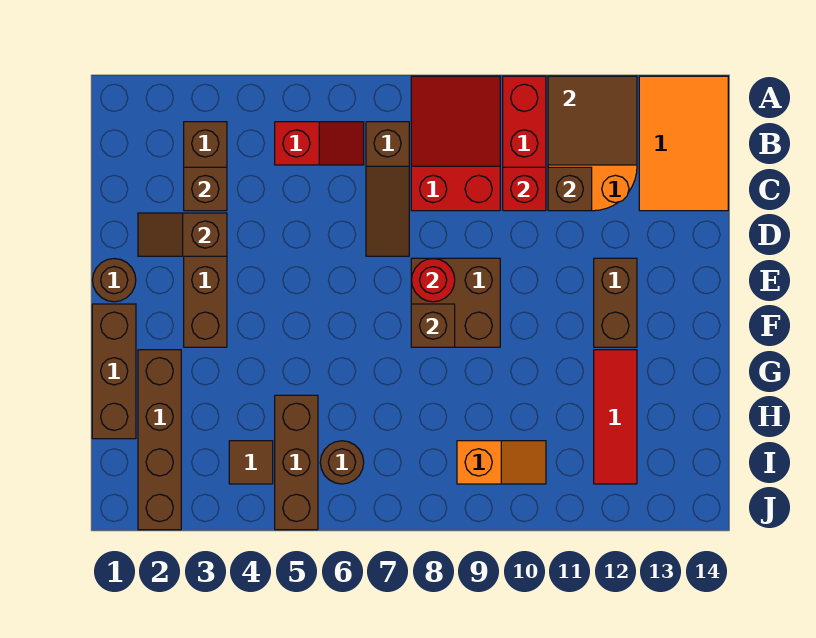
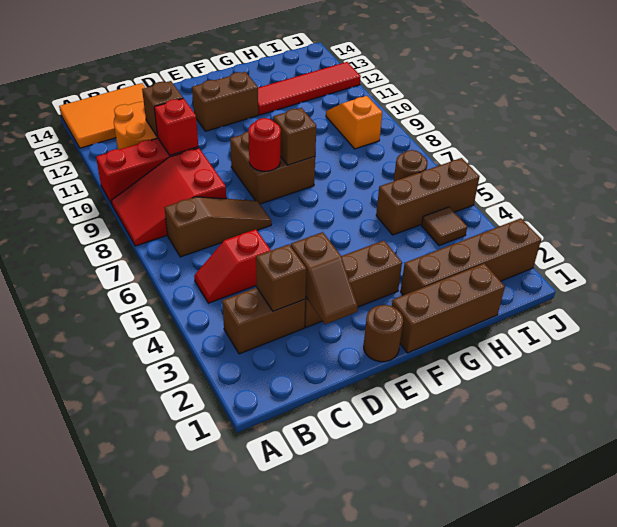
brown 2x2 tile [548,76,637,165] -> none
red 1x2 slope [275,122,364,165] -> red 1x2 slope turned to [194,229,271,303]
red 1x3 tile [594,350,637,484] -> red 1x4 tile [258,62,361,115]

